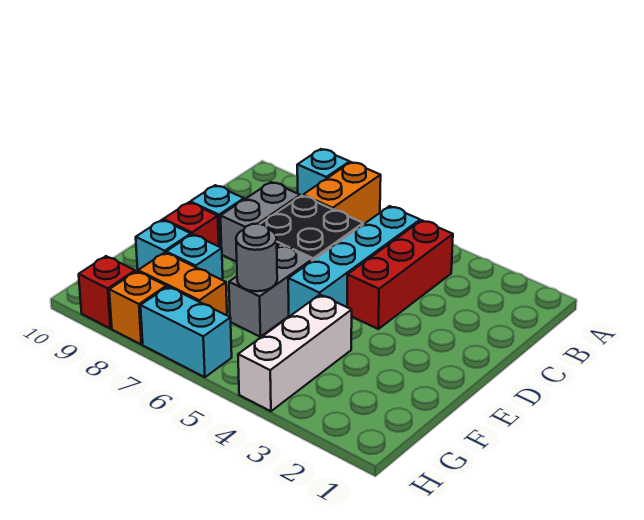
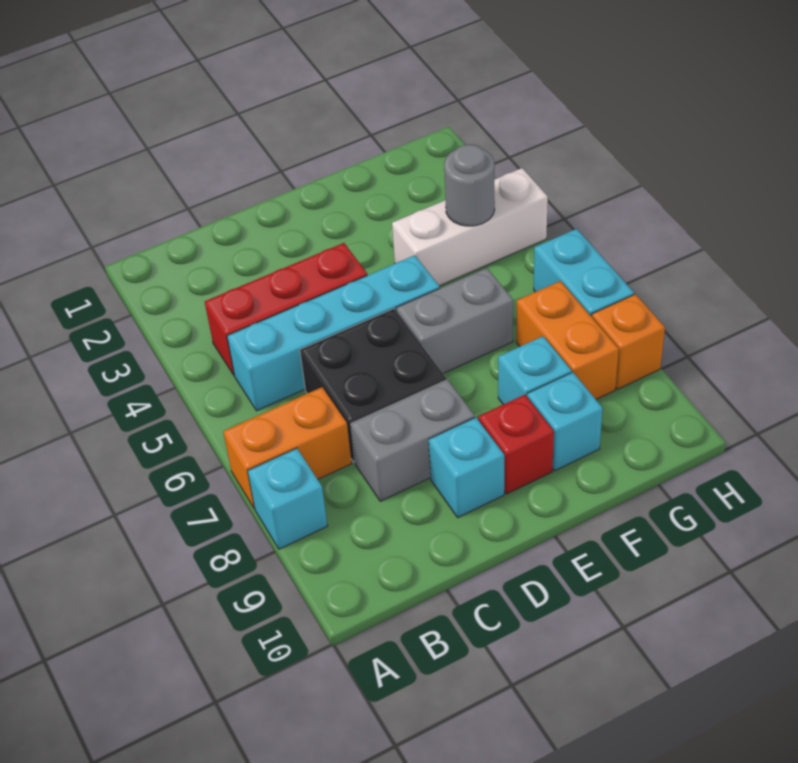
grey 1x1 round brick [236,224,277,291] -> grey 1x1 round brick moved to [444,145,495,226]
red 1x1 brick [79,256,135,329] -> none

